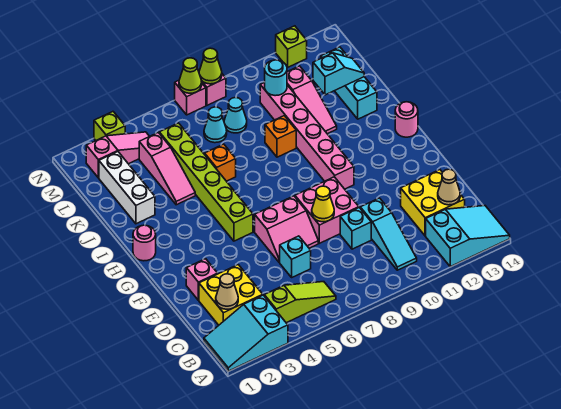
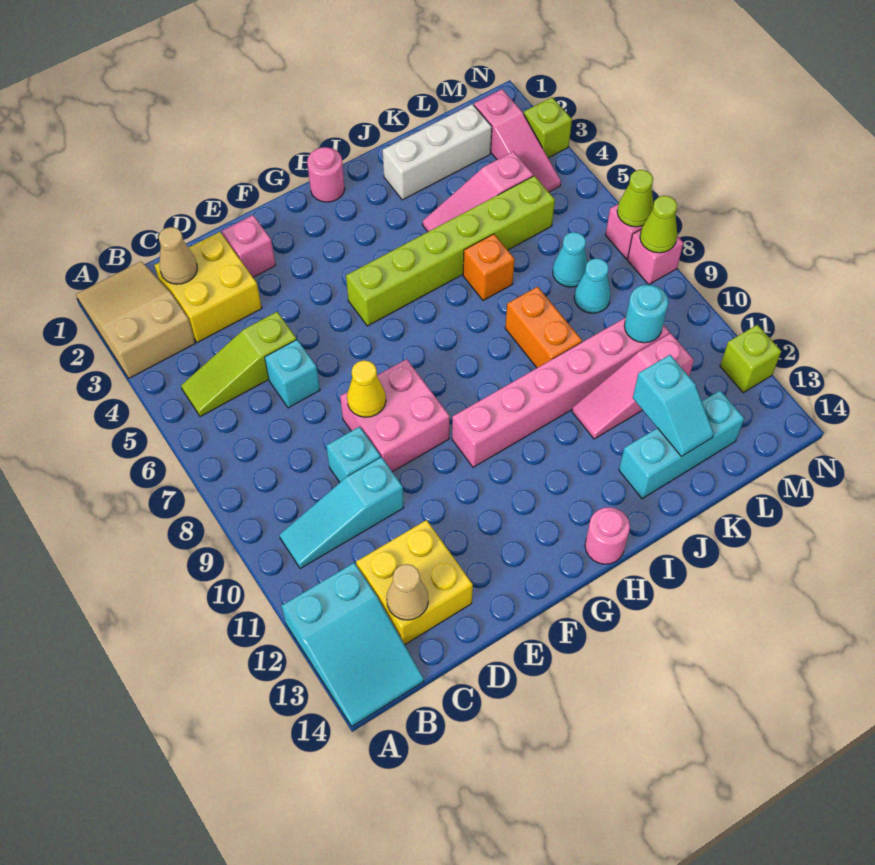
cyan 2x3 slope [204,295,288,371] -> tan 2x3 slope [76,261,195,378]
lime 1x3 slope [264,282,336,323] -> lime 1x3 slope turned to [181,312,297,417]
pink 2x2 slope [255,196,318,262] -> none
orange 1x1 brick [265,116,296,157] -> orange 1x2 brick [505,287,582,368]

